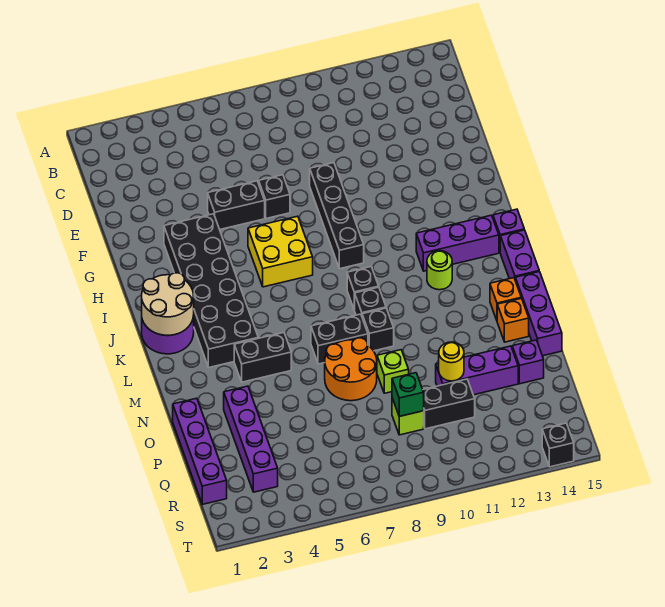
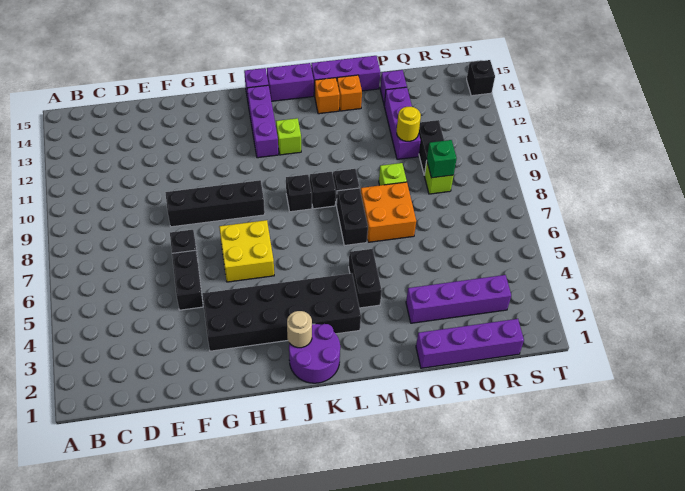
tan 2x2 round brick [142,273,194,335] -> tan 1x1 round brick [287,311,312,348]
lime 1x1 round brick [427,251,452,290] -> lime 1x1 brick [276,118,301,155]
orange 2x2 round brick [325,338,377,401] -> orange 2x2 brick [361,182,416,242]

